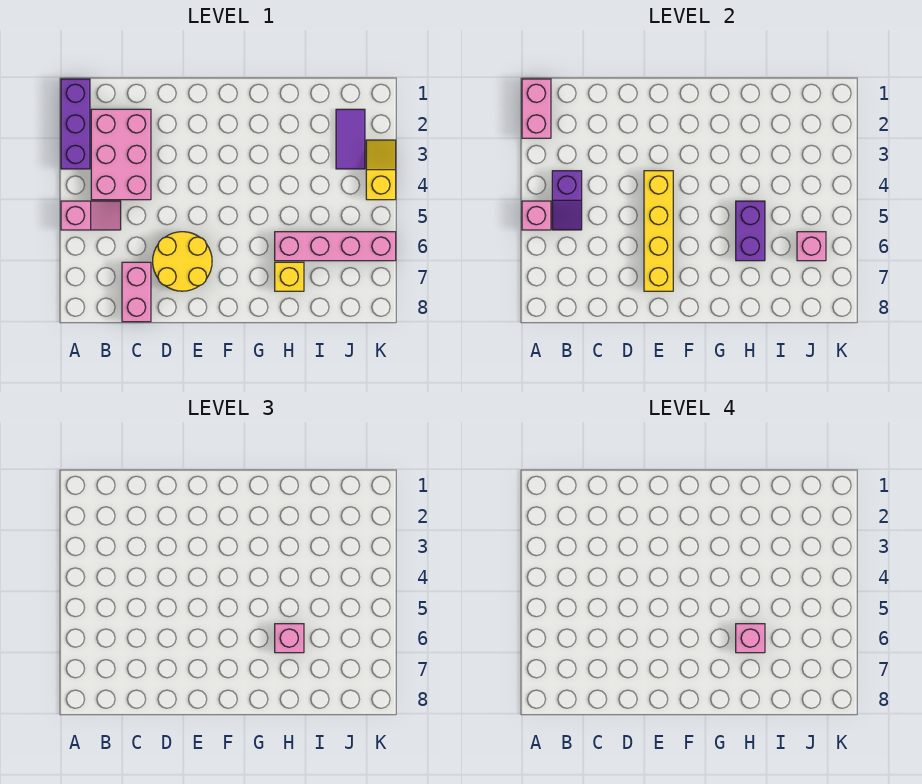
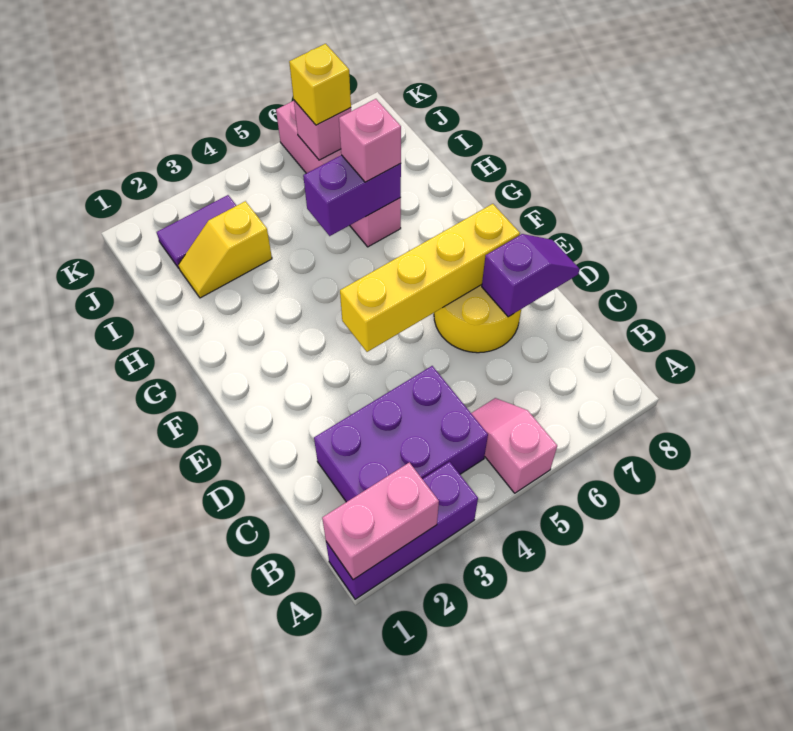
pink 1x1 brick [522,201,551,230] -> none
pink 2x3 brick [91,109,151,200] -> purple 2x3 brick [314,366,488,502]
purple 1x2 slope [552,171,582,230] -> purple 1x2 slope moved to [482,234,580,317]
pink 1x2 brick [122,262,151,322] -> none
pink 1x1 brick [736,624,765,653] -> none
yellow 1x1 brick [275,262,304,291] -> yellow 1x1 brick moved to [289,44,351,125]
yellow 1x2 slope [366,140,396,200] -> yellow 1x2 slope moved to [179,201,272,298]

